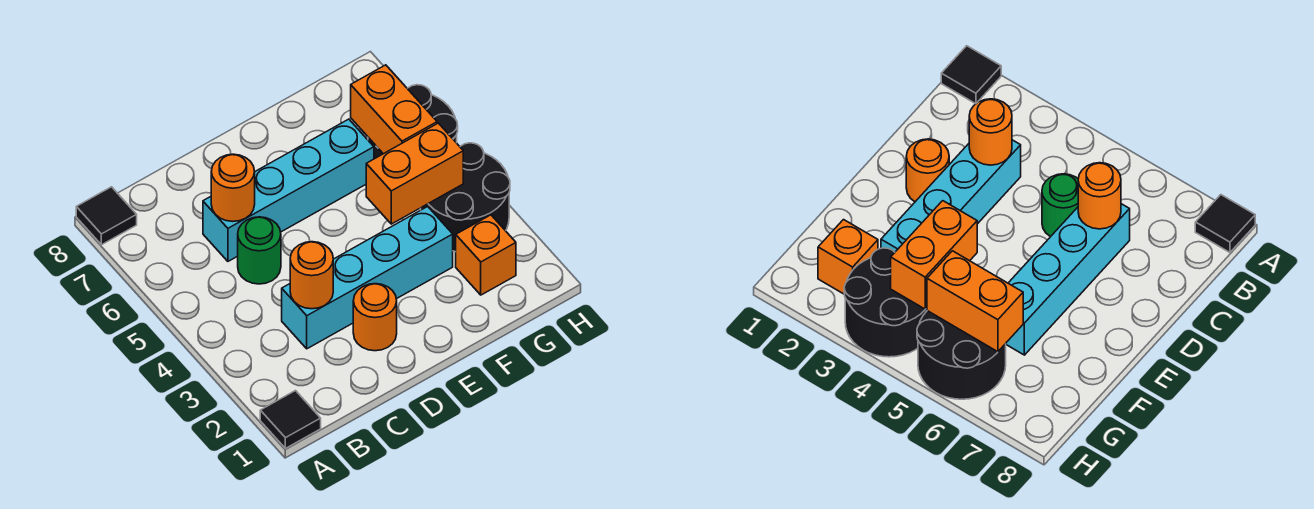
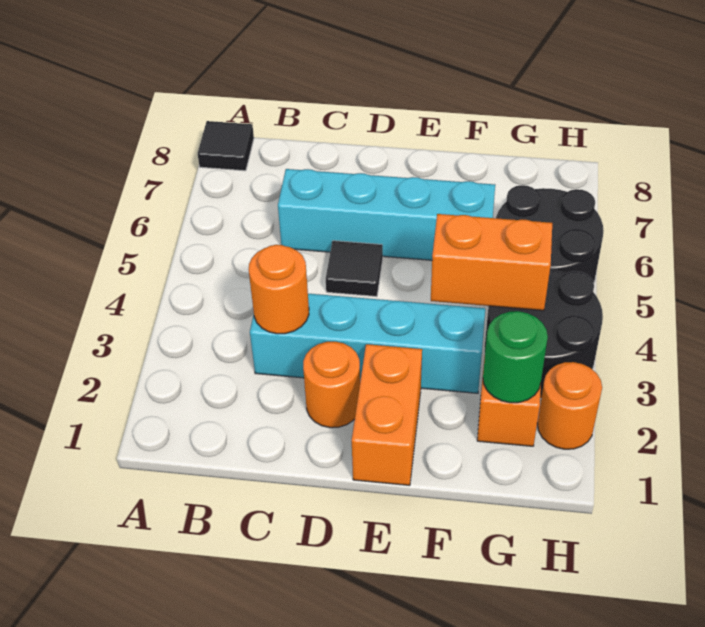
black 1x1 tile [260,391,321,448] -> black 1x1 tile moved to [326,241,383,297]
green 1x1 round brick [238,217,281,284] -> green 1x1 round brick moved to [483,311,548,403]
orange 1x1 round brick [211,154,255,221] -> orange 1x1 round brick moved to [537,362,602,449]
orange 1x2 brick [351,65,437,154] -> orange 1x2 brick moved to [352,344,422,485]

